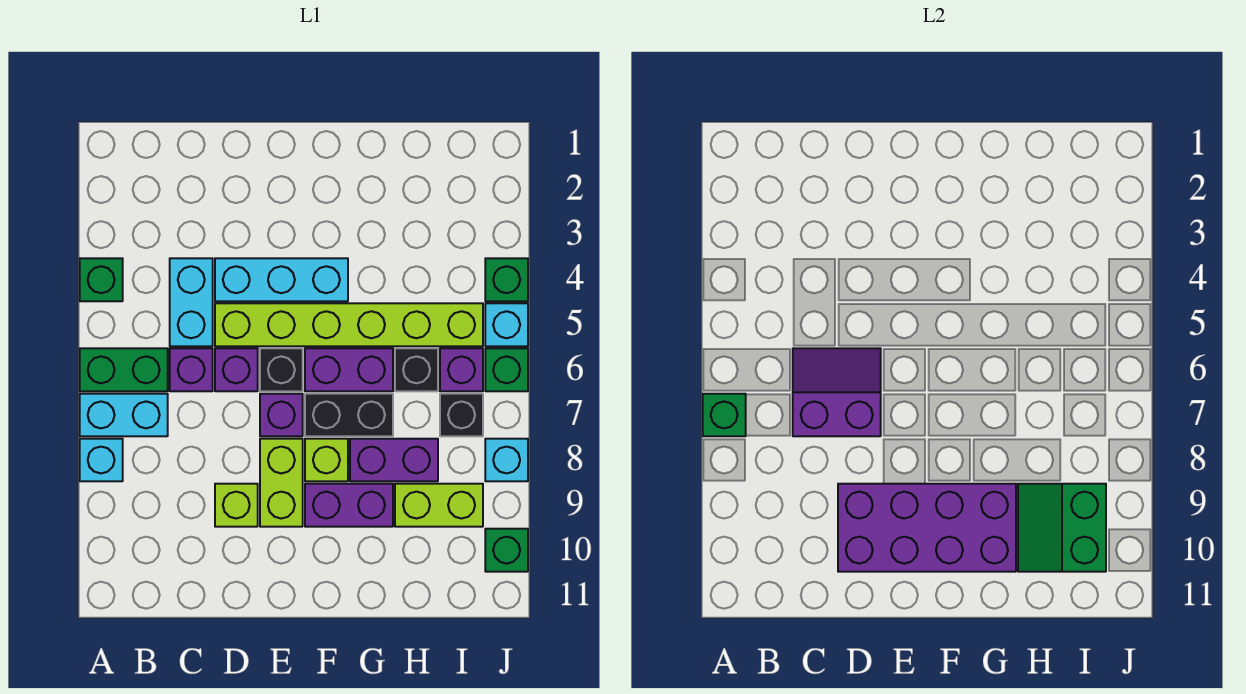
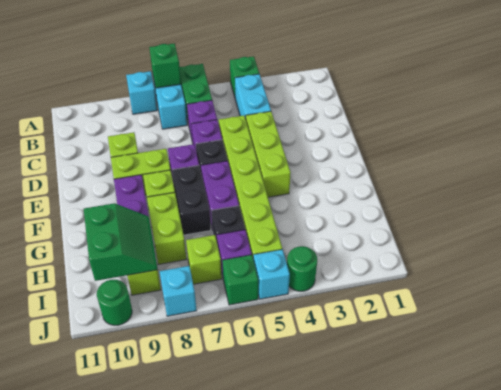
cyan 1x2 brick [170,258,213,346] -> cyan 1x2 brick turned to [235,74,271,119]
purple 2x2 slope [793,348,881,436] -> none
cyan 1x3 brick [215,258,348,301] -> lime 1x3 brick [246,111,291,197]
purple 2x4 brick [838,484,1016,572] -> none
purple 1x2 brick [350,439,438,481] -> lime 1x2 brick [147,192,186,264]
green 2x2 slope [1018,484,1106,572] -> green 2x2 slope turned to [84,203,158,281]
black 1x1 brick [440,394,483,436] -> lime 1x1 brick [186,235,222,284]
green 1x1 brick [485,258,528,301] -> green 1x1 round brick [287,246,317,291]
green 1x1 brick [485,529,528,572] -> green 1x1 round brick [97,280,132,325]

